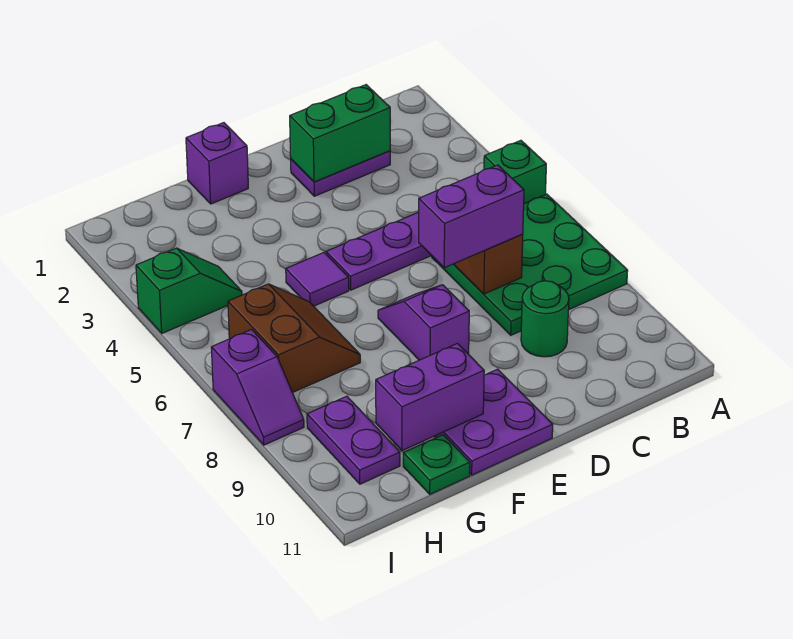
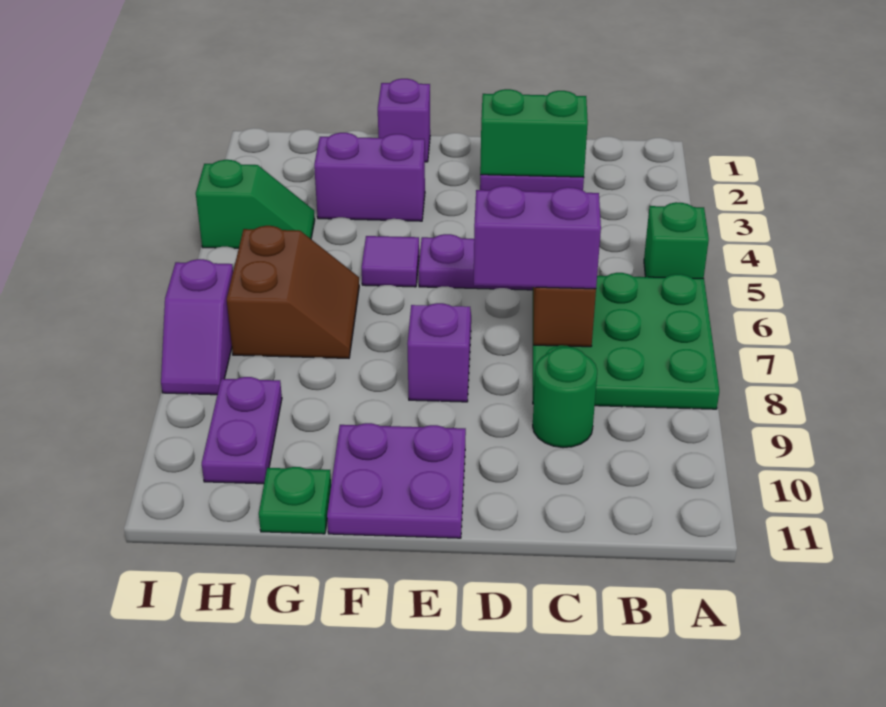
purple 1x2 brick [376,344,484,451] -> purple 1x2 brick moved to [314,133,425,221]

